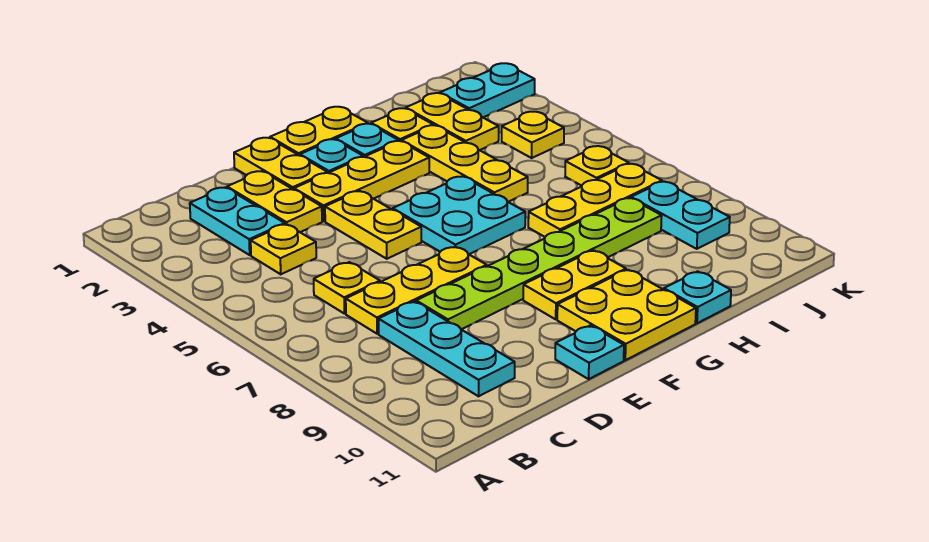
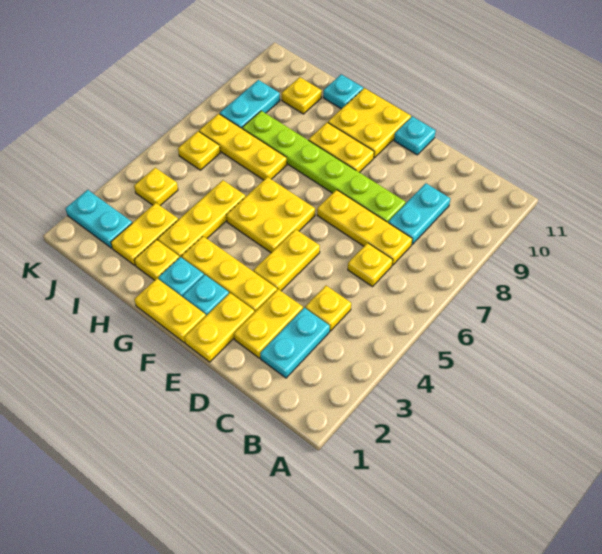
cyan 1x3 plate [379,301,515,396] -> cyan 1x2 plate [388,183,450,244]
cyan 2x2 plate [393,176,525,254] -> yellow 2x2 plate [226,177,315,253]
none -> yellow 1x1 plate [282,77,322,114]

